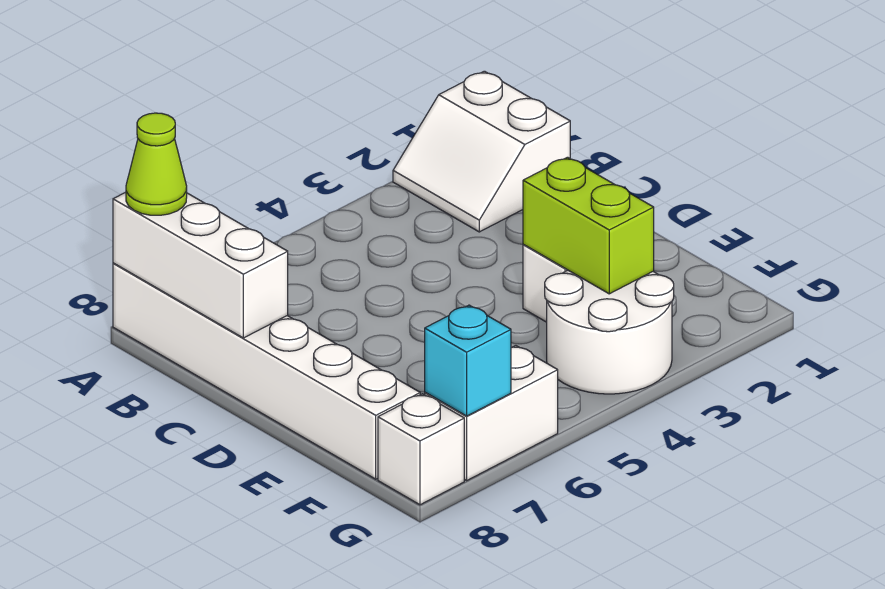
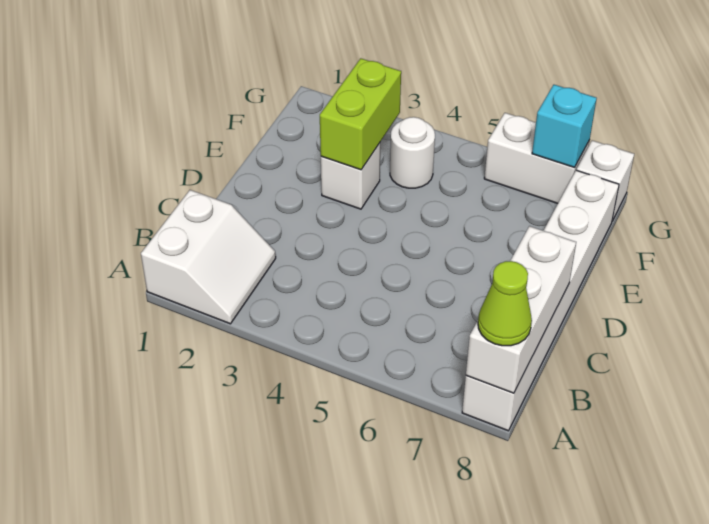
white 2x2 round brick [545,270,674,394] -> white 1x1 round brick [390,117,435,188]

